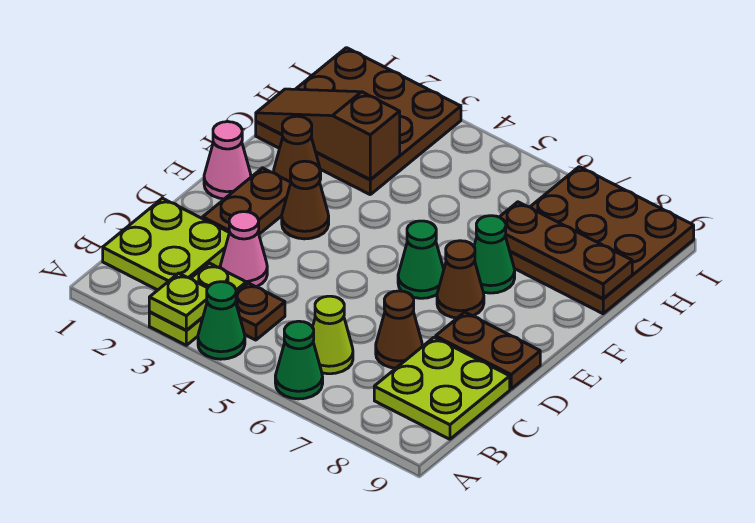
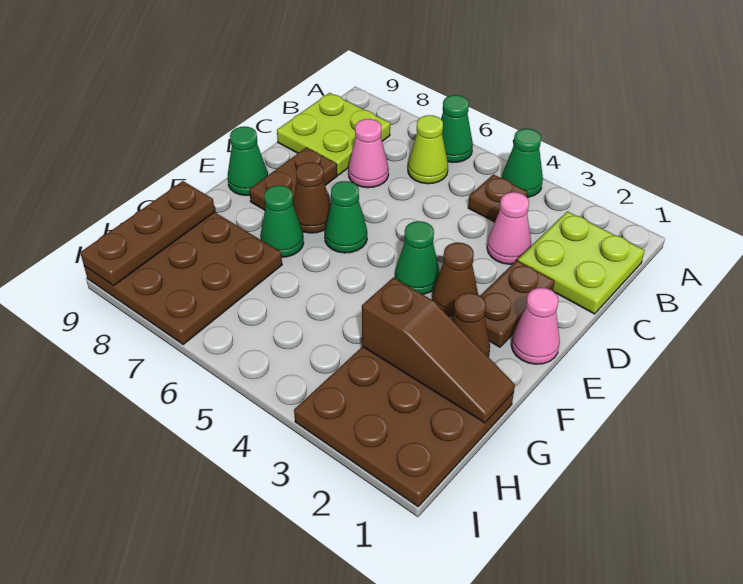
lime 1x2 plate [149,263,246,345] -> none
lime 1x1 plate [149,273,207,330] -> none
brown 1x1 cone [376,291,423,368] -> pink 1x1 cone [348,119,389,188]
brown 1x2 plate [436,312,540,389] -> brown 1x2 plate turned to [249,147,337,210]
none -> green 1x1 cone [395,221,440,294]
none -> green 1x1 cone [228,126,268,196]
brown 1x3 plate [500,202,632,299] -> brown 1x3 plate turned to [80,181,215,286]

